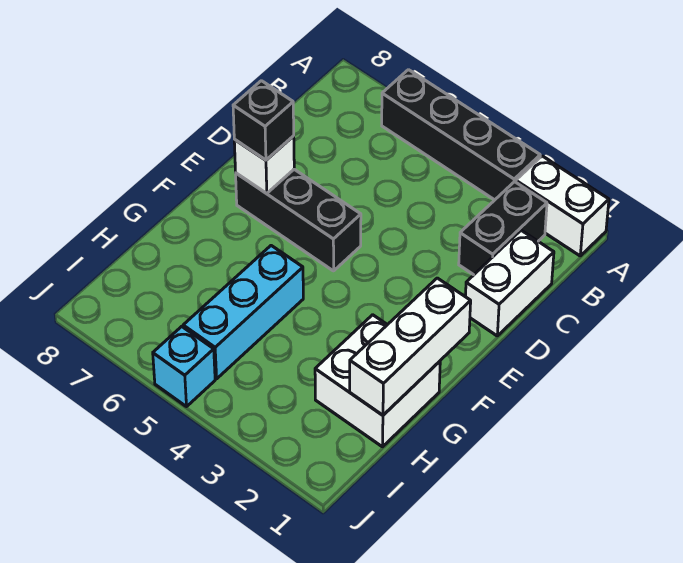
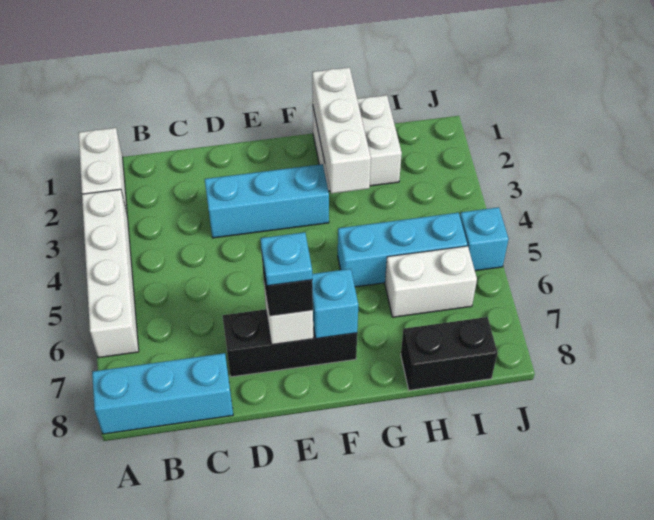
black 1x4 brick [382,70,540,200] -> white 1x4 brick [82,189,139,358]
none -> cyan 1x3 brick [92,353,233,434]
black 1x2 brick [459,182,547,275] -> black 1x2 brick moved to [401,317,497,390]
white 1x2 brick [465,230,554,336] -> white 1x2 brick moved to [385,246,477,317]
none -> cyan 1x3 brick [205,164,329,238]
black 1x3 brick [236,169,361,271] -> black 1x3 brick turned to [223,309,357,377]
none -> cyan 1x1 plate [260,232,312,286]
white 1x3 brick [350,278,471,415] -> white 1x3 brick turned to [312,67,371,194]
none -> cyan 1x1 brick [312,269,358,338]

